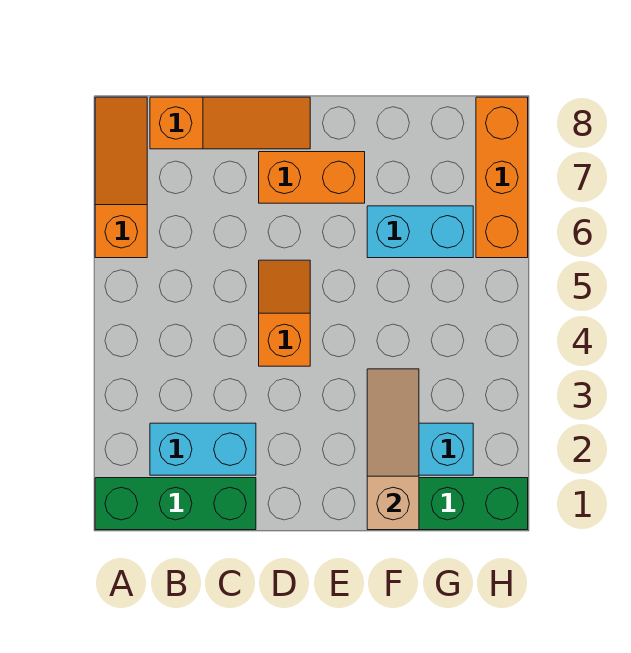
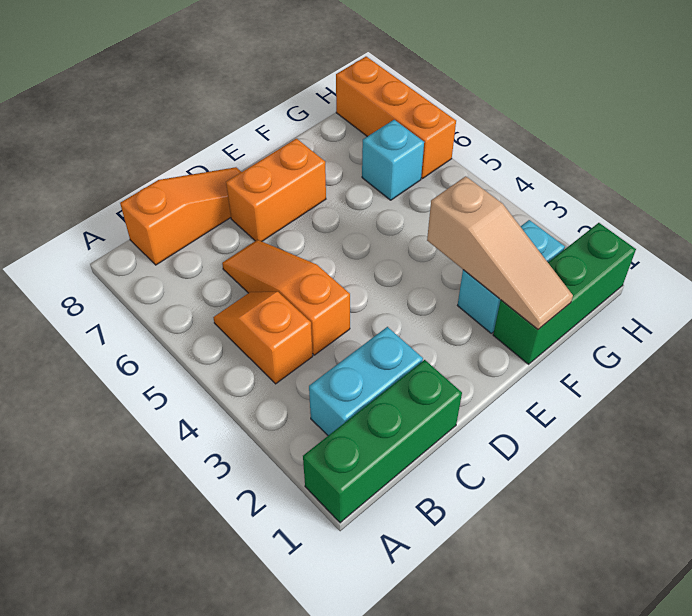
orange 1x3 slope [95,97,147,258] -> orange 1x3 slope moved to [222,240,350,355]
orange 1x2 slope [259,260,310,366] -> orange 1x2 slope moved to [213,292,313,384]
tan 1x3 slope [367,369,419,530] -> tan 1x3 slope turned to [427,176,573,329]
cyan 1x2 brick [367,206,473,258] -> cyan 1x1 brick [362,120,424,200]

